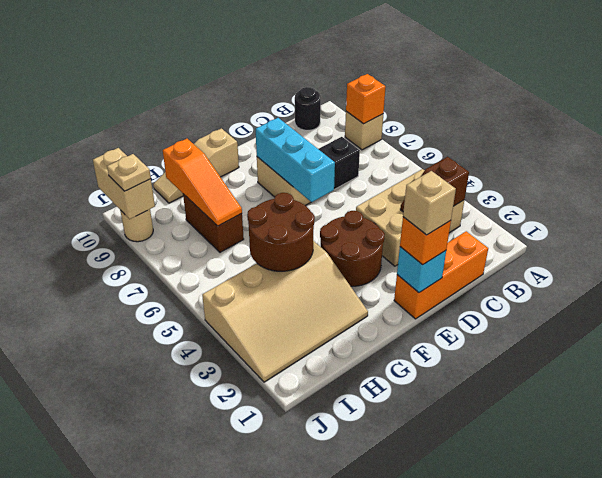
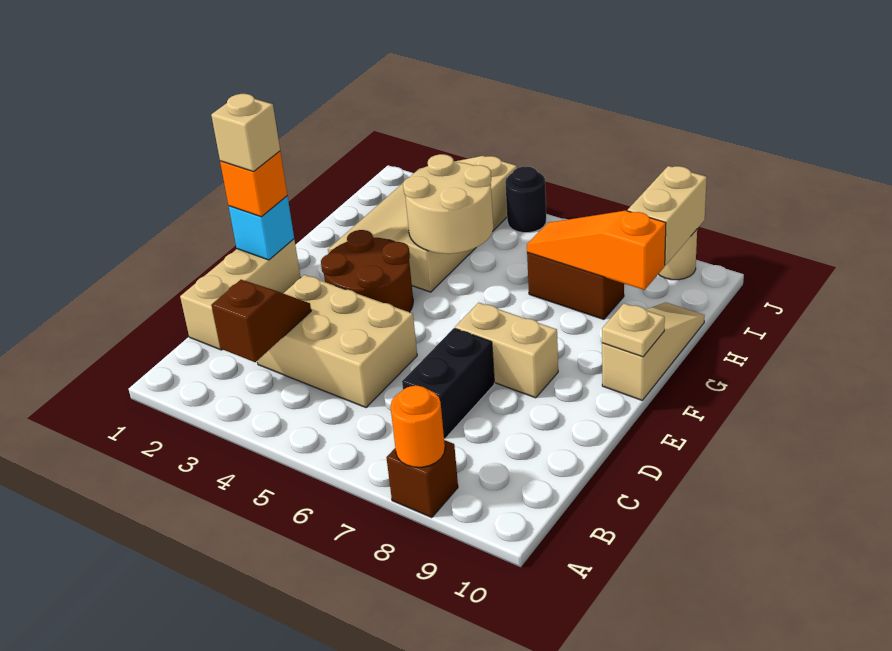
tan 1x1 brick [345,111,383,150] -> brown 1x1 brick [386,440,458,518]
orange 1x1 brick [346,74,386,124] -> orange 1x1 round brick [390,386,445,467]
tan 2x3 brick [356,169,464,266] -> tan 2x3 brick turned to [257,275,417,408]
black 1x1 round brick [295,87,321,130] -> black 1x1 round brick moved to [505,167,546,233]
orange 1x3 brick [394,231,488,319] -> tan 1x3 brick [180,239,301,350]
cyan 1x3 brick [256,118,335,202] -> none
brown 2x2 round brick [247,193,315,271] -> tan 2x2 round brick [403,154,493,254]
tan 1x2 brick [93,148,155,219] -> tan 1x2 brick turned to [628,166,707,265]
tan 1x1 plate [107,154,151,191] -> tan 1x1 plate moved to [602,303,665,357]

